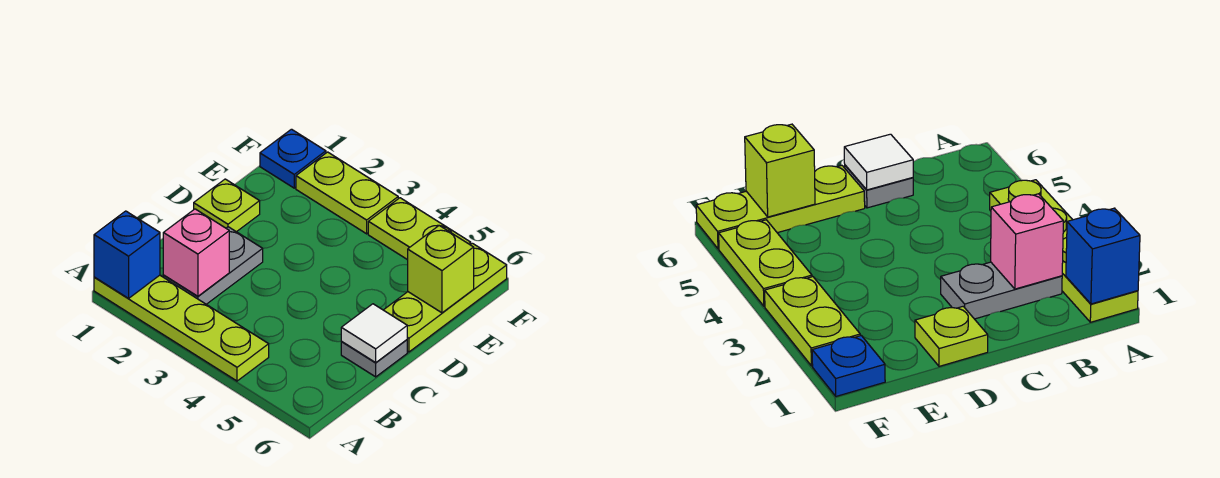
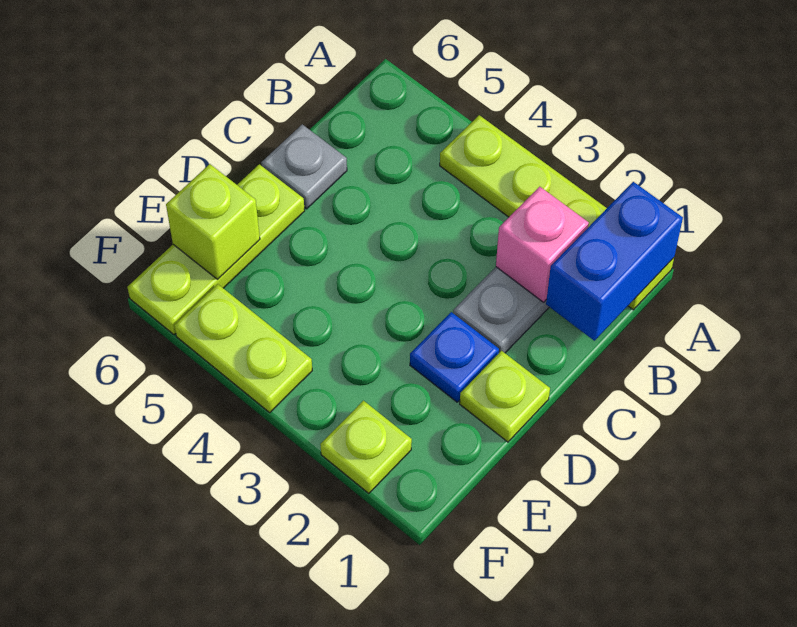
blue 1x1 brick [94,211,160,298] -> blue 1x2 brick [546,182,683,341]
white 1x1 tile [341,304,407,362] -> none
blue 1x1 plate [260,129,326,188] -> blue 1x1 plate moved to [410,312,499,402]
lime 1x2 plate [296,152,398,234] -> lime 1x1 plate [320,401,412,494]

